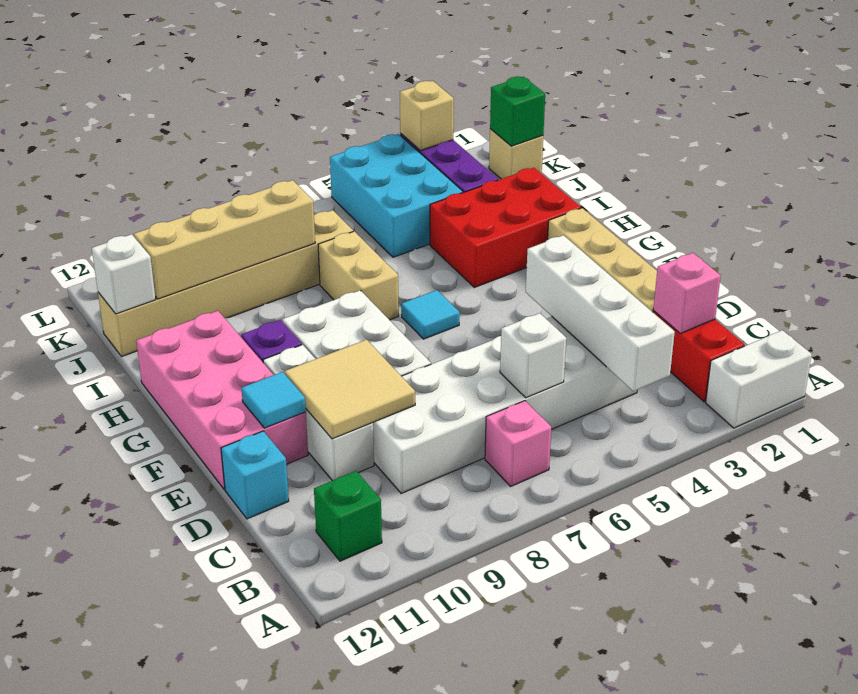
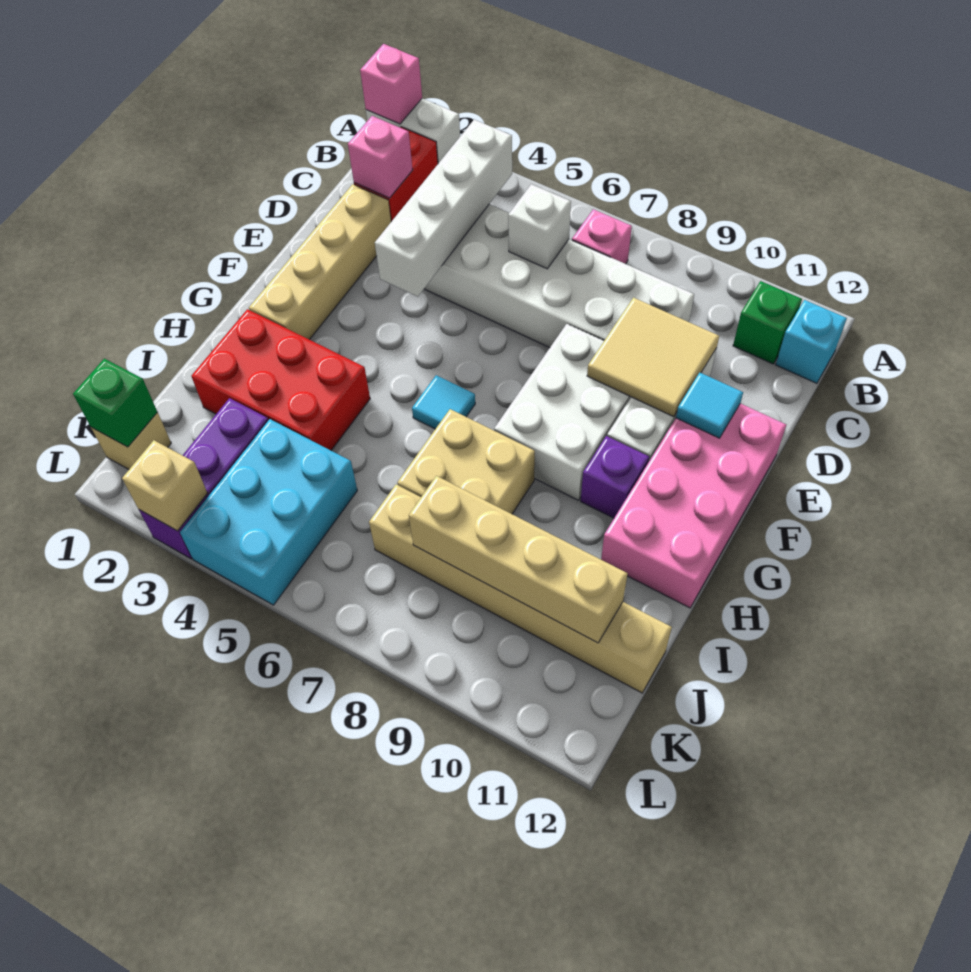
none -> pink 1x1 brick [360,44,422,124]
cyan 1x1 brick [221,431,289,519] -> cyan 1x1 brick moved to [776,300,847,383]
tan 1x2 brick [318,231,399,320] -> tan 2x2 brick [397,409,535,514]
white 1x1 brick [92,234,156,314] -> none

